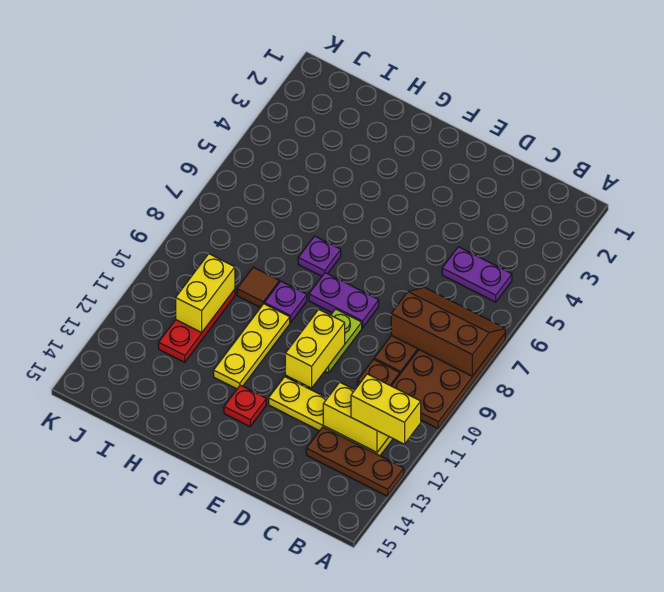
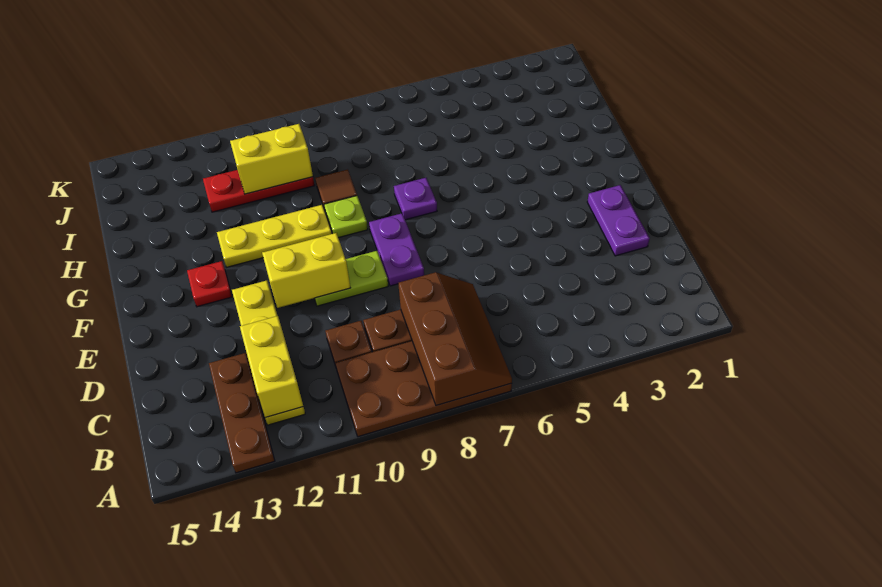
yellow 1x2 brick [351,374,421,444] -> none
purple 1x2 plate [442,247,512,302] -> purple 1x2 plate moved to [587,185,650,256]
purple 1x1 plate [264,281,307,323] -> lime 1x1 plate [324,196,368,238]

